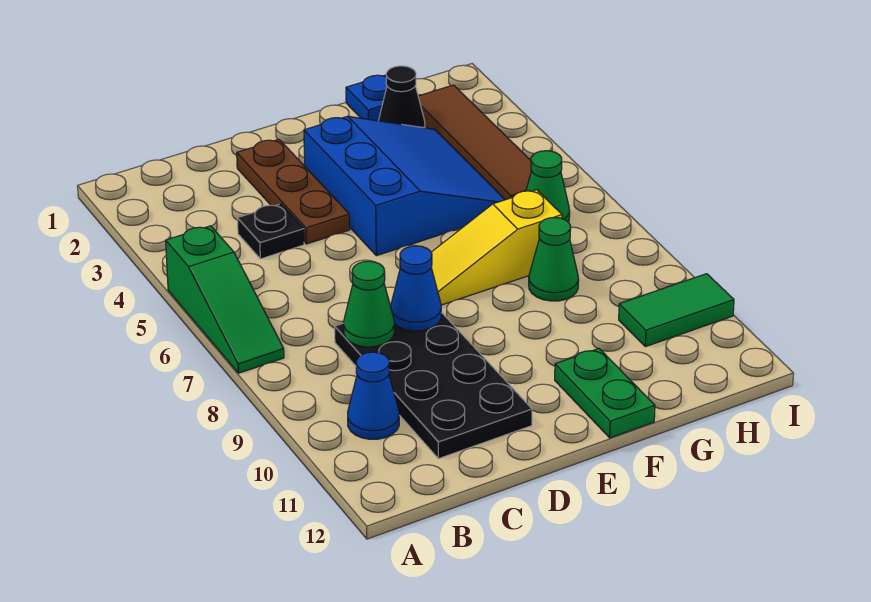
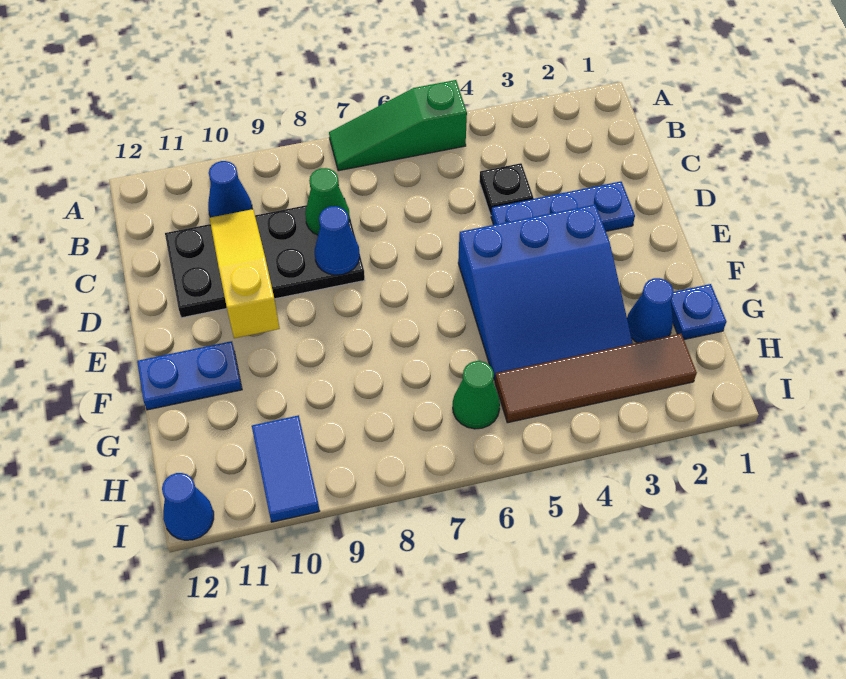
brown 1x3 plate [237,139,350,244] -> blue 1x3 plate [491,181,635,231]
yellow 1x3 slope [431,190,562,305] -> yellow 1x3 slope moved to [210,209,280,338]
green 1x2 plate [555,349,655,438] -> blue 1x2 plate [137,341,242,410]
black 1x1 cone [379,66,425,128] -> blue 1x1 cone [627,278,673,343]
green 1x1 cone [529,217,579,301] -> none
green 1x2 tile [619,274,734,347] -> blue 1x2 tile [252,415,320,522]
none -> blue 1x1 cone [162,473,214,540]

